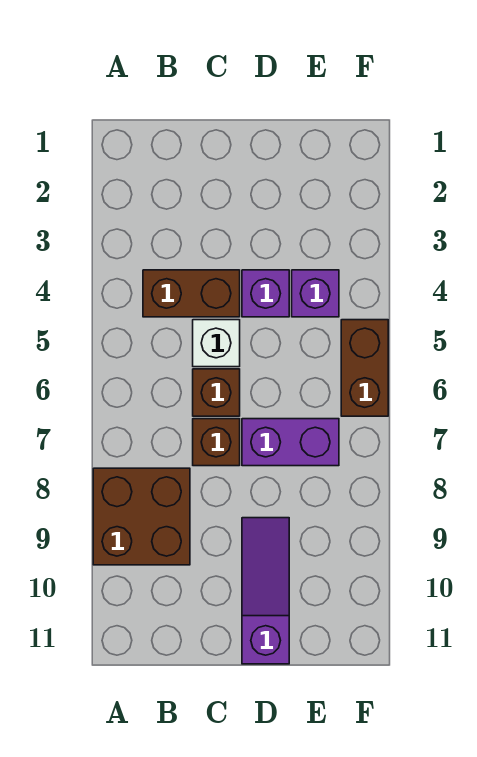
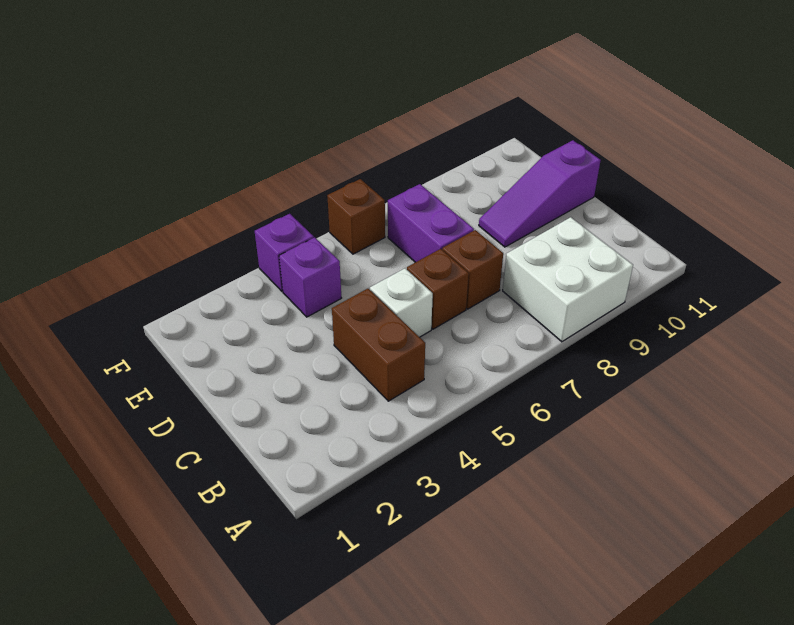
brown 2x2 brick [93,468,190,565] -> white 2x2 brick [503,217,633,342]
purple 1x1 brick [242,270,289,317] -> purple 1x1 brick moved to [255,214,314,291]
brown 1x2 brick [341,320,388,416] -> brown 1x1 brick [327,179,385,254]

